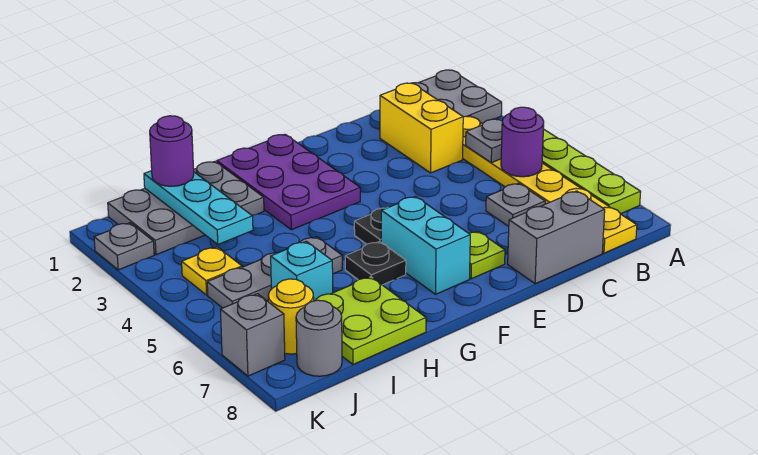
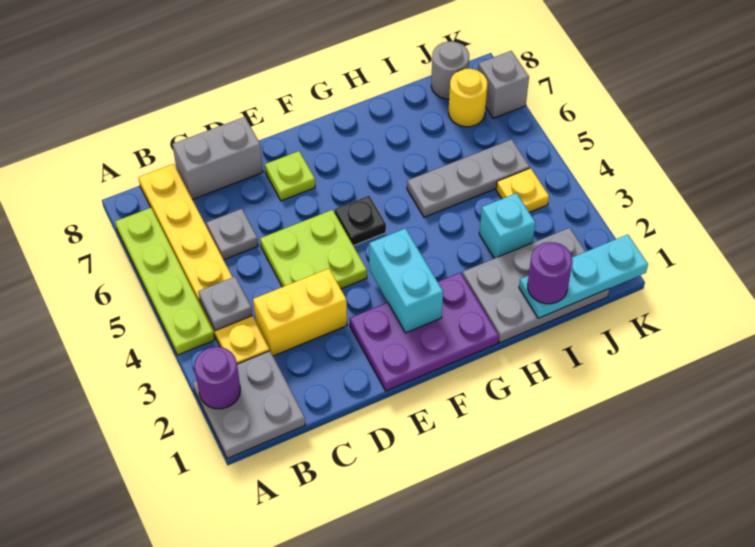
purple 1x1 round brick [501,107,544,177] -> purple 1x1 round brick moved to [194,347,240,409]
yellow 1x2 brick [380,83,463,173] -> yellow 1x2 brick turned to [253,269,347,356]
purple 2x3 plate [217,134,360,230] -> purple 2x3 plate turned to [350,272,499,391]
cyan 1x2 brick [381,196,470,294] -> cyan 1x2 brick moved to [369,228,443,333]
black 1x1 plate [345,241,406,285] -> none
lime 2x2 plate [315,277,426,364] -> lime 2x2 plate moved to [260,210,367,289]
cyan 1x3 plate [144,171,253,244] -> cyan 1x3 plate turned to [519,234,648,318]
cyan 1x1 brick [271,241,333,301] -> cyan 1x1 brick moved to [479,193,535,258]
grey 1x1 plate [94,223,154,270] -> none

